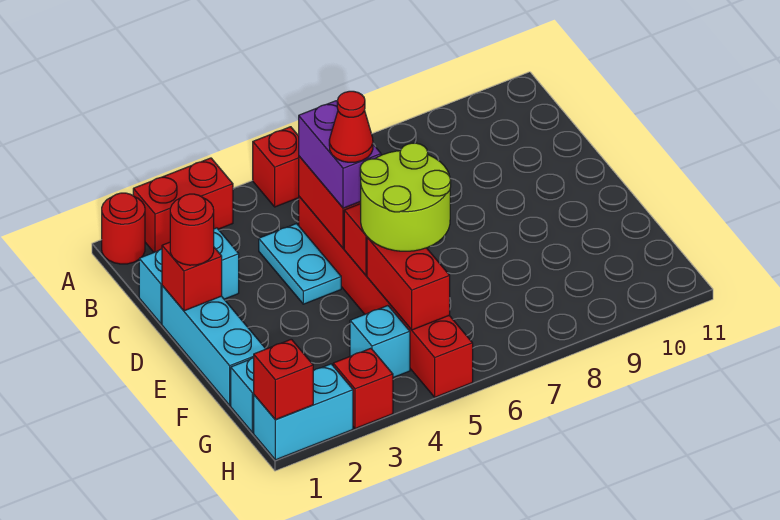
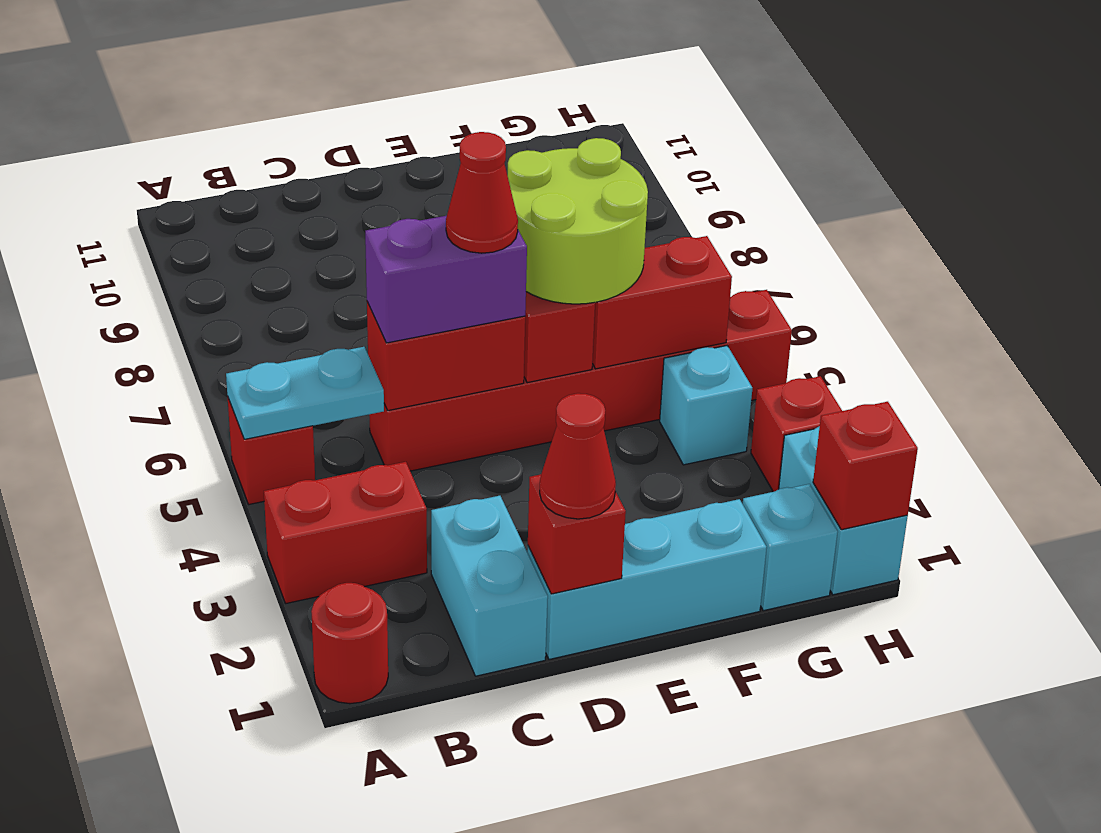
red 1x2 brick [133,158,233,252] -> red 1x2 brick turned to [264,462,427,603]
cyan 1x2 plate [259,224,341,304] -> cyan 1x2 plate moved to [226,347,384,439]
red 1x1 round brick [170,194,214,265] -> red 1x1 cone [540,393,616,519]

